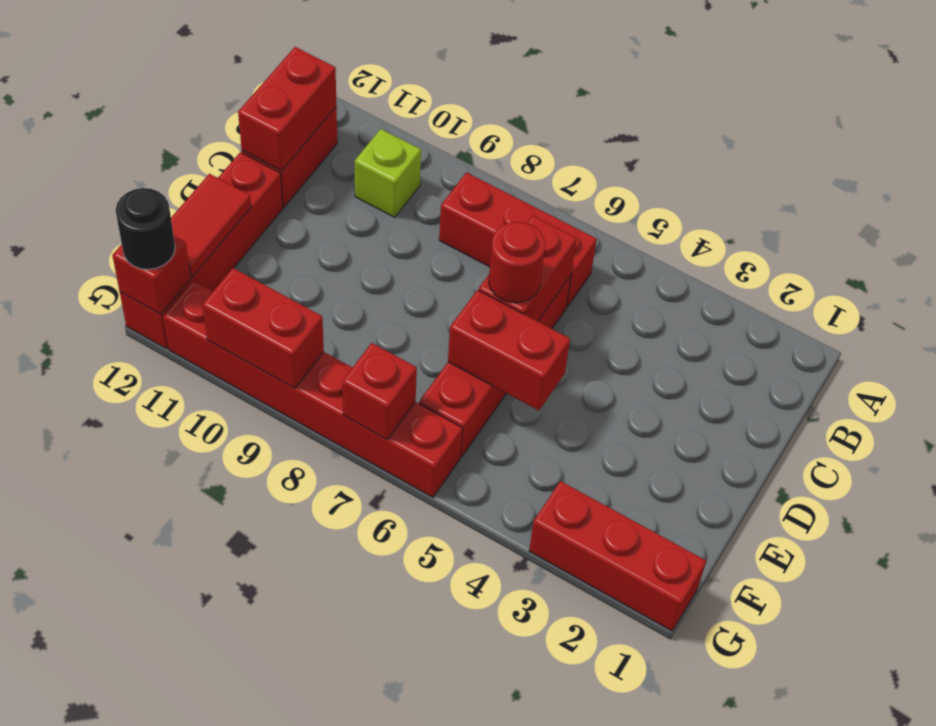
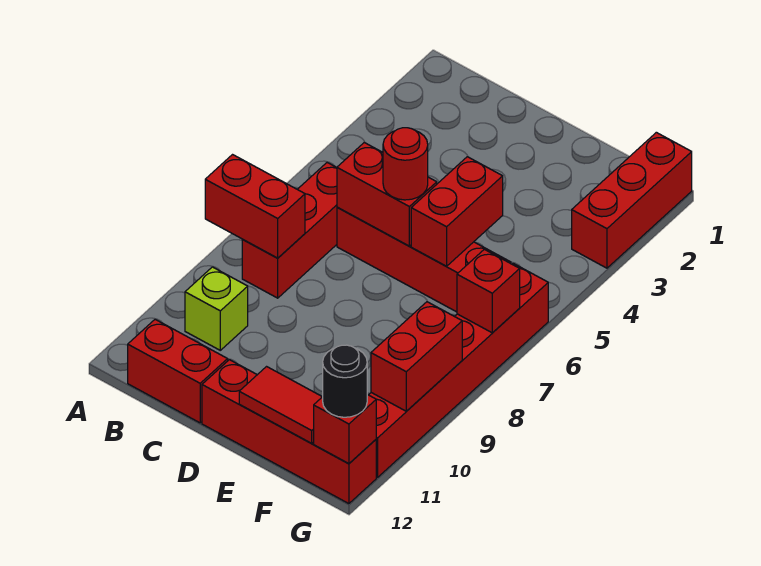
red 1x2 brick [238,47,336,171] -> red 1x2 brick moved to [205,155,305,258]

